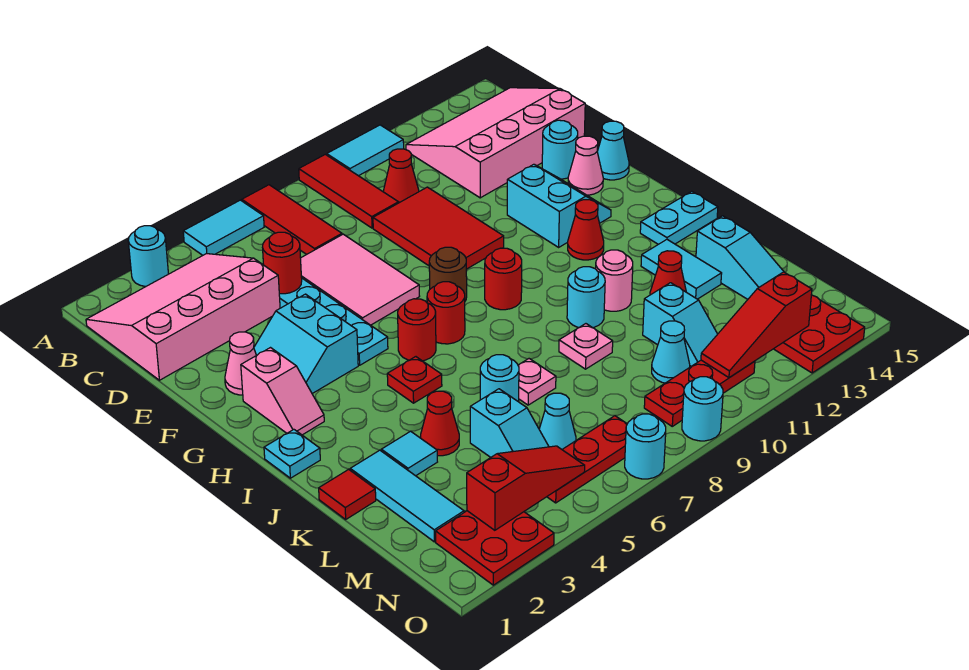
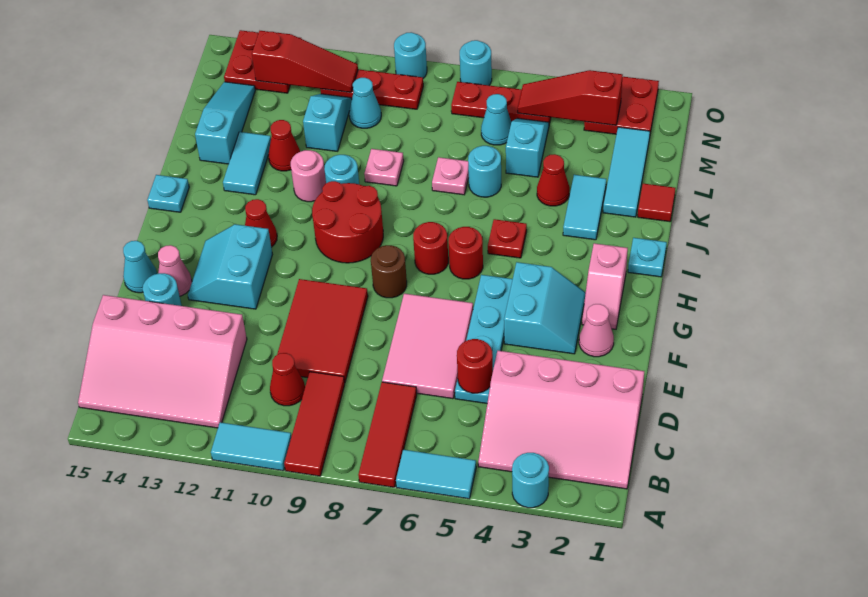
pink 1x2 slope [241,348,324,435] -> pink 1x2 slope turned to [582,243,628,329]
red 1x1 round brick [485,248,522,310] -> red 2x2 round brick [312,181,383,263]
cyan 1x2 plate [640,191,718,244] -> cyan 1x1 plate [147,175,189,212]
cyan 1x1 tile [381,431,437,476] -> cyan 1x2 tile [563,175,606,240]

